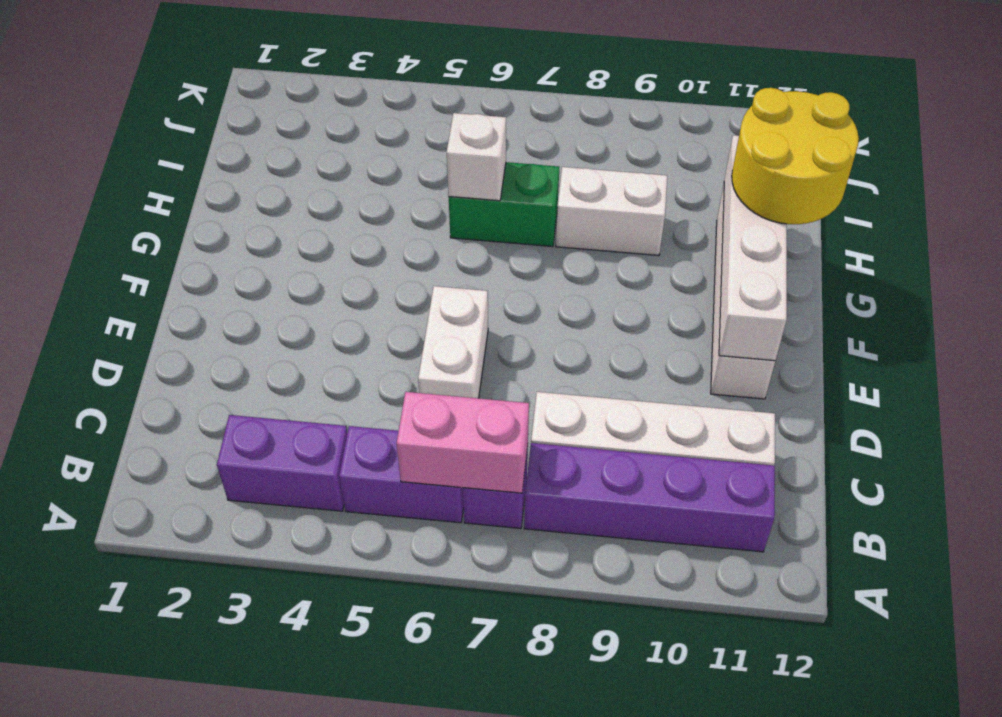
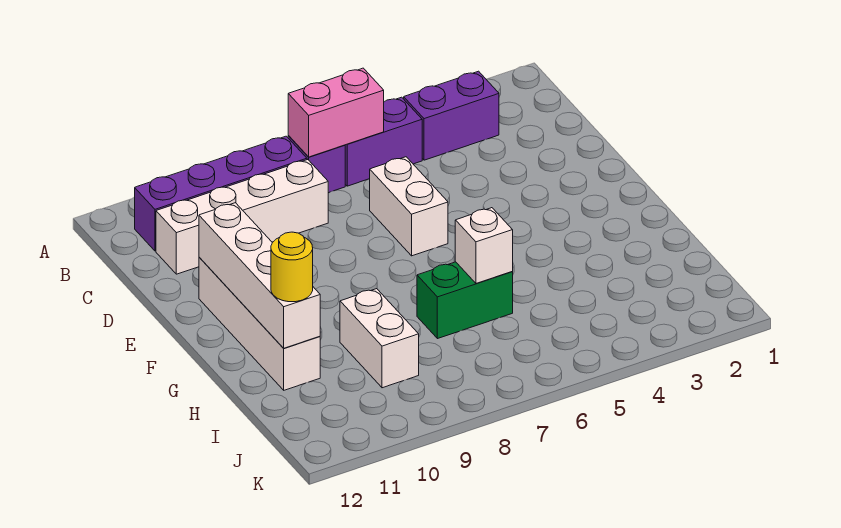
yellow 2x2 round brick [732,88,859,224] -> yellow 1x1 round brick [271,232,313,302]
white 1x2 brick [556,167,667,256] -> white 1x2 brick turned to [340,289,419,388]

